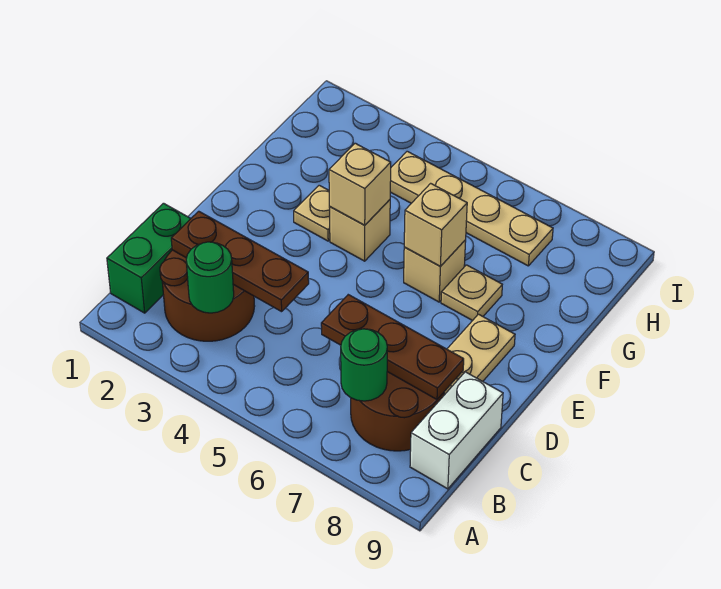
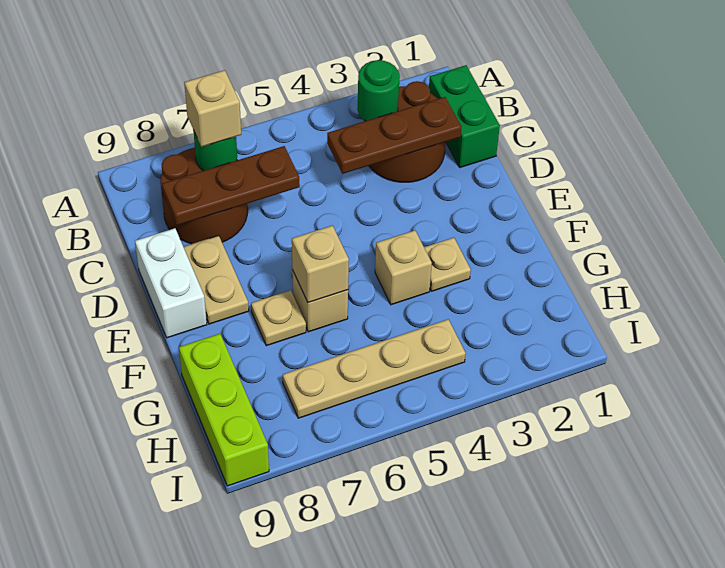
white 1x2 brick [410,372,503,489] -> white 1x2 brick moved to [135,228,207,338]
tan 1x1 brick [329,143,391,225] -> tan 1x1 brick moved to [184,70,241,147]
none -> lime 1x3 brick [179,334,269,486]

